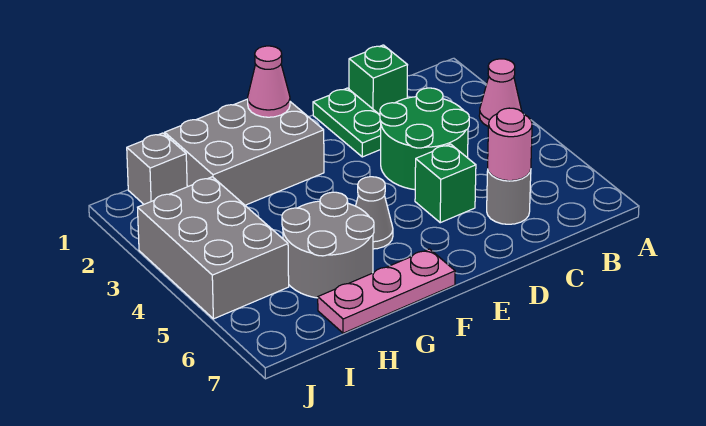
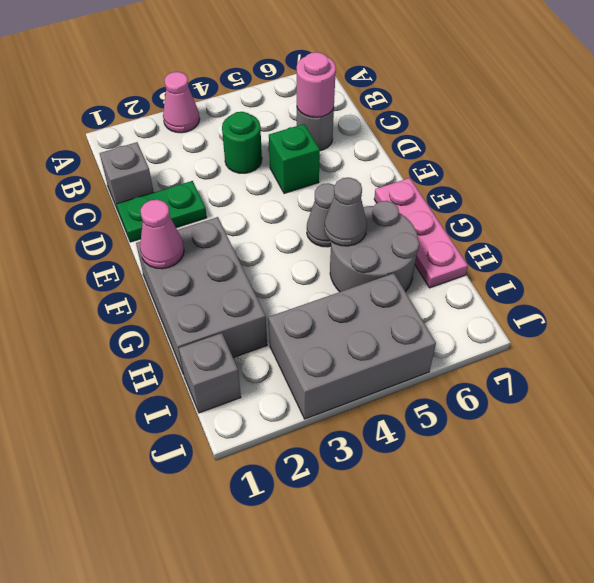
green 1x1 brick [349,45,407,115] -> grey 1x1 brick [100,142,154,210]
green 2x2 round brick [380,88,469,190] -> green 1x1 round brick [222,112,262,173]
none -> grey 1x1 cone [324,178,367,246]

